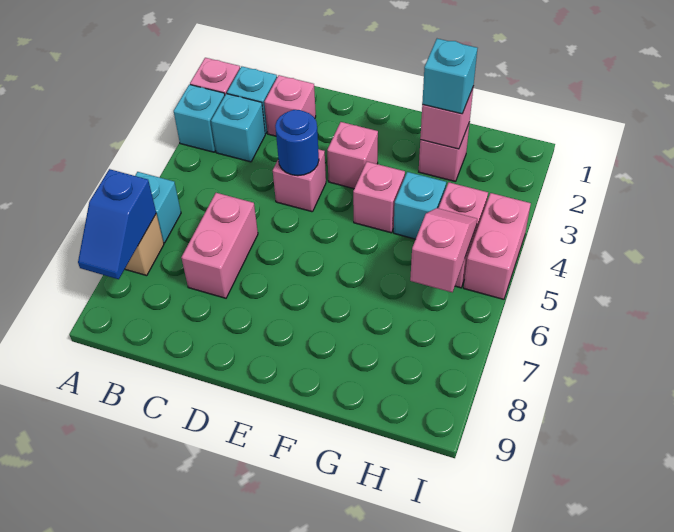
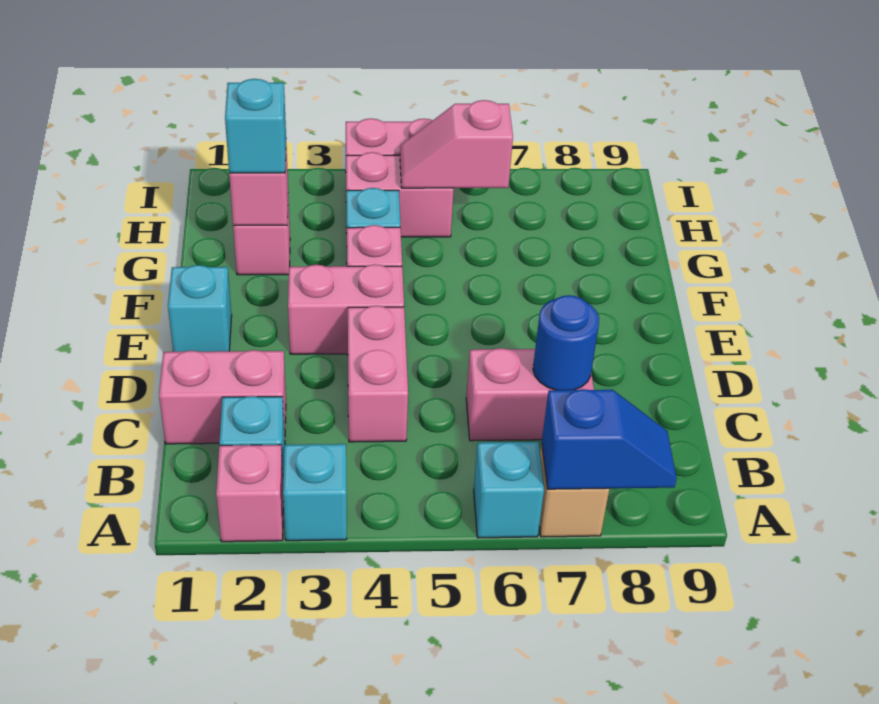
cyan 1x1 brick [211,94,265,162] -> cyan 1x1 brick moved to [168,265,232,352]
pink 1x1 brick [265,75,316,136] -> pink 1x2 brick [159,350,286,444]
pink 1x1 brick [273,149,326,212] -> pink 1x2 brick [348,306,408,442]
blue 1x1 round brick [275,110,319,176] -> blue 1x1 round brick moved to [533,295,599,390]
pink 1x1 brick [327,122,378,189] -> pink 1x2 brick [288,264,404,354]

